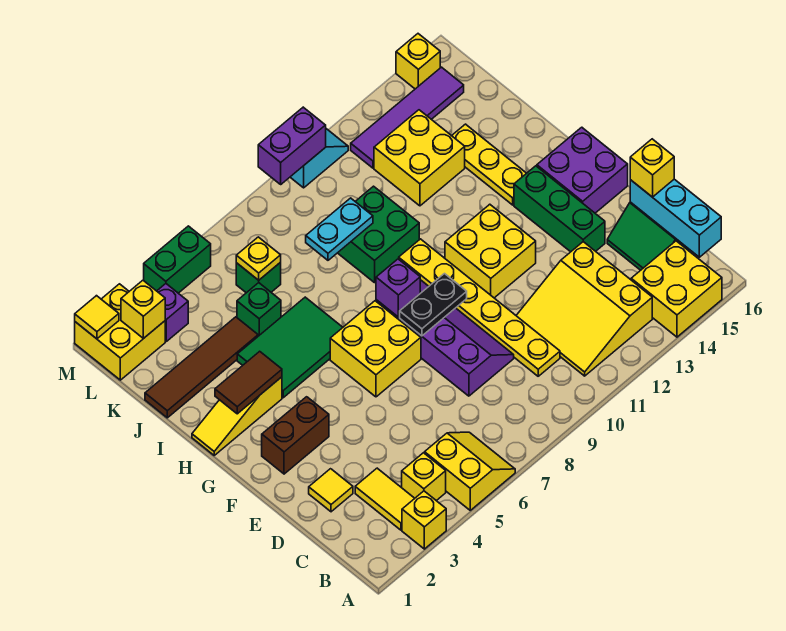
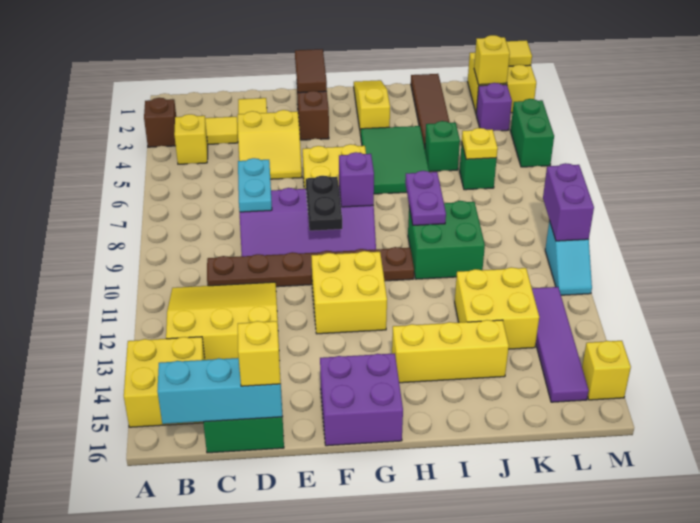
yellow 1x1 brick [402,491,446,549] -> brown 1x1 brick [144,98,176,147]
yellow 2x2 slope [425,432,515,510] -> yellow 2x2 slope moved to [237,110,302,179]
yellow 1x6 plate [399,239,560,376] -> brown 1x6 plate [207,247,414,287]
green 1x3 brick [514,166,605,252] -> none
brown 1x2 tile [215,351,282,414] -> brown 1x2 tile moved to [295,49,327,93]
yellow 1x3 plate [452,124,526,205] -> yellow 1x3 brick [392,320,509,383]
none -> purple 1x2 plate [405,171,446,225]
cyan 1x2 plate [306,198,373,260] -> cyan 1x2 plate moved to [238,158,272,212]

